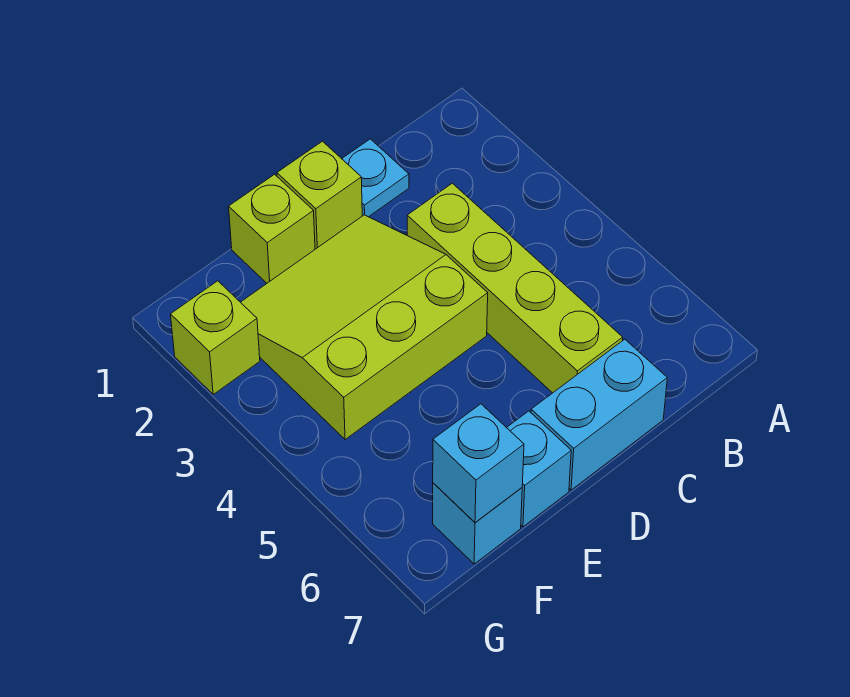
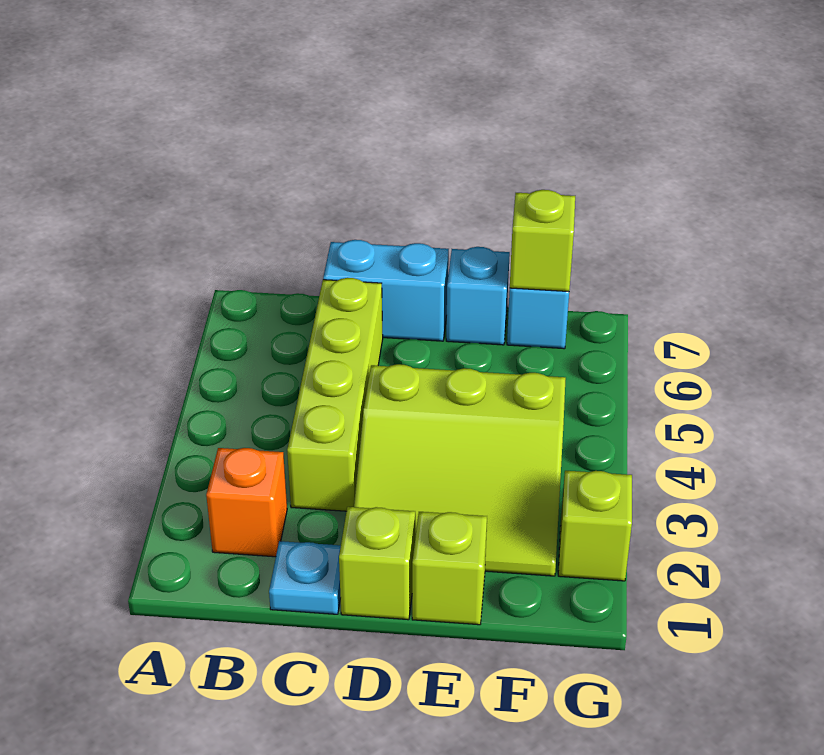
none -> orange 1x1 brick [206,448,287,557]
cyan 1x1 brick [433,404,524,523] -> lime 1x1 brick [510,190,575,292]

